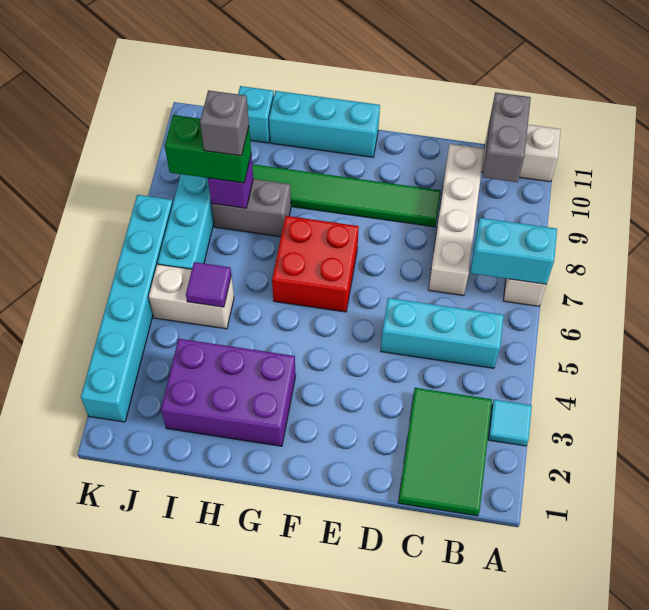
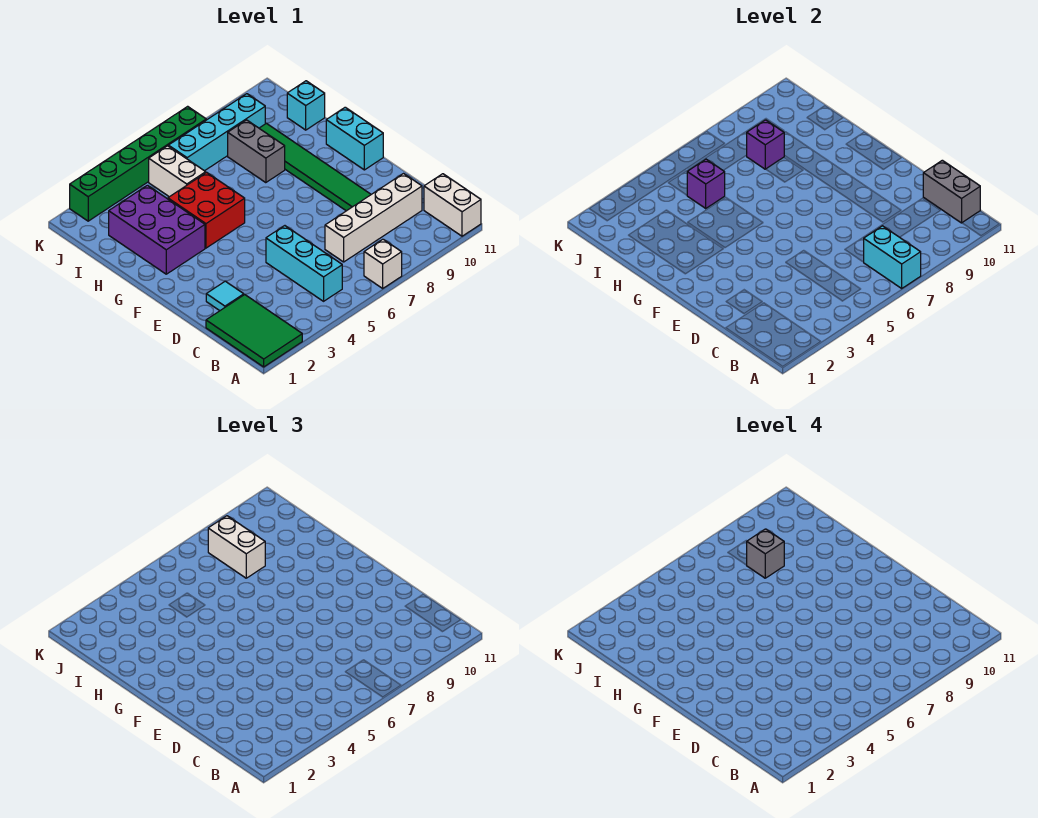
cyan 1x1 tile [488,400,532,446] -> cyan 1x1 tile moved to [206,281,244,311]
green 2x3 tile [398,388,492,516] -> green 2x3 tile turned to [206,295,302,367]
grey 1x2 brick [483,92,531,182] -> grey 1x2 brick turned to [923,160,980,223]
red 2x2 brick [272,216,359,312] -> red 2x2 brick moved to [168,172,245,248]
cyan 1x3 brick [269,91,380,157] -> cyan 1x2 brick [326,107,383,170]
purple 1x1 tile [186,262,231,307] -> purple 1x1 brick [687,159,725,208]
green 1x2 brick [165,115,251,183] -> white 1x2 brick [208,516,265,578]
cyan 1x6 brick [81,195,173,422] -> green 1x6 brick [70,106,206,221]

